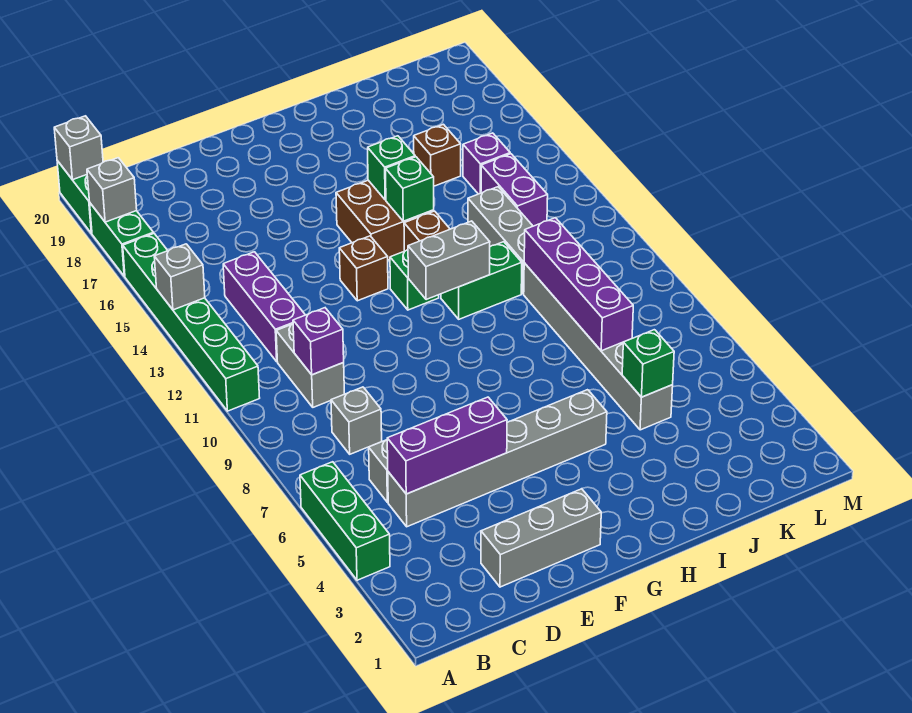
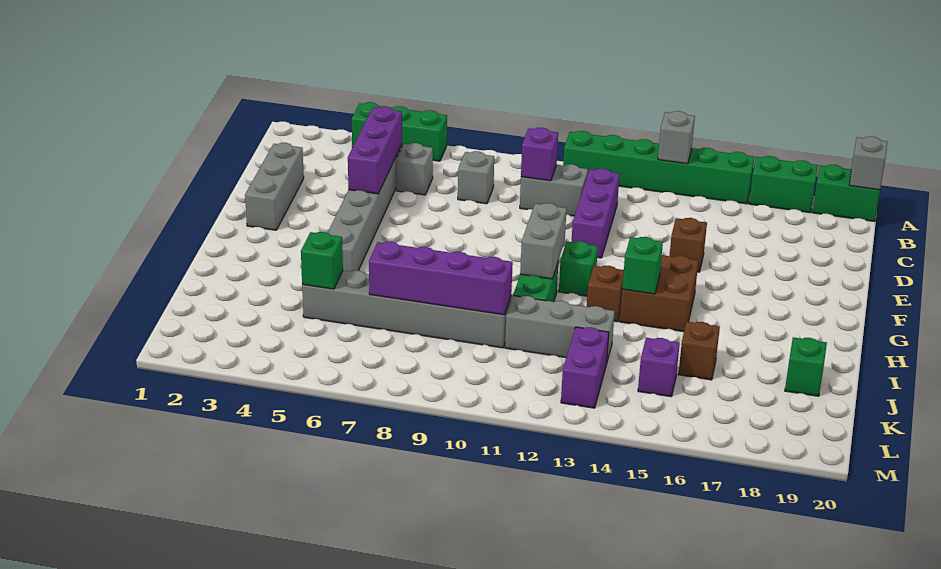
grey 1x1 brick [87,158,137,222] -> none
purple 1x3 brick [223,252,305,362] -> purple 1x3 brick turned to [572,169,620,258]
brown 1x1 brick [339,236,388,301] -> brown 1x1 brick moved to [670,218,707,272]
green 1x1 brick [368,136,415,200] -> green 1x1 brick moved to [785,337,827,396]
purple 1x2 brick [481,154,548,226] -> purple 1x2 brick turned to [561,327,609,408]

